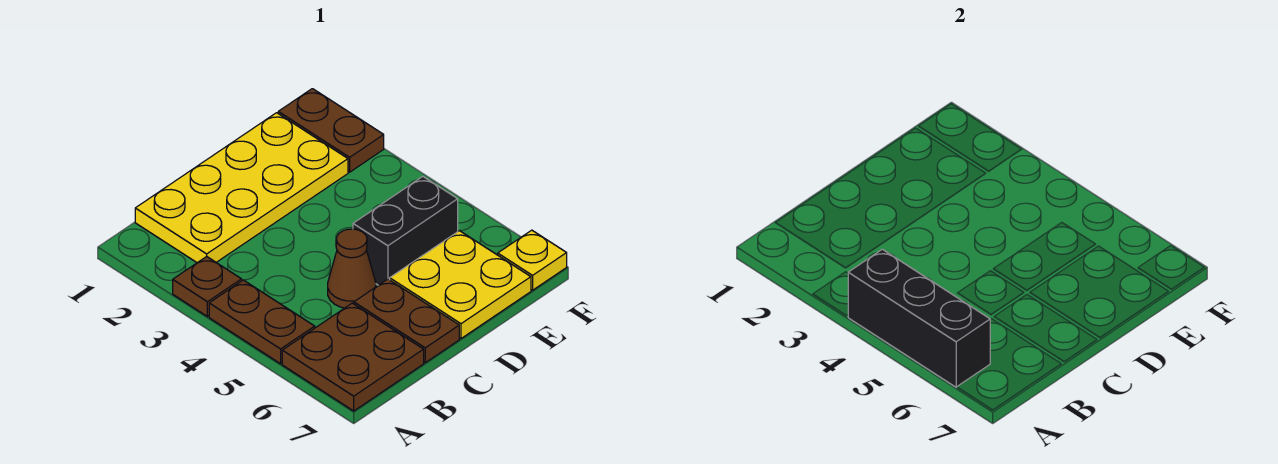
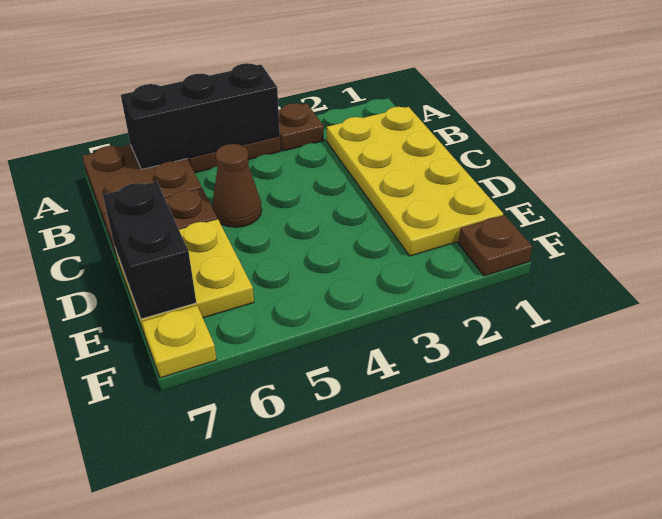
black 1x2 brick [353,177,458,285] -> black 1x2 brick moved to [103,181,196,319]
brown 1x2 plate [278,89,384,172] -> brown 1x1 plate [458,215,532,276]

